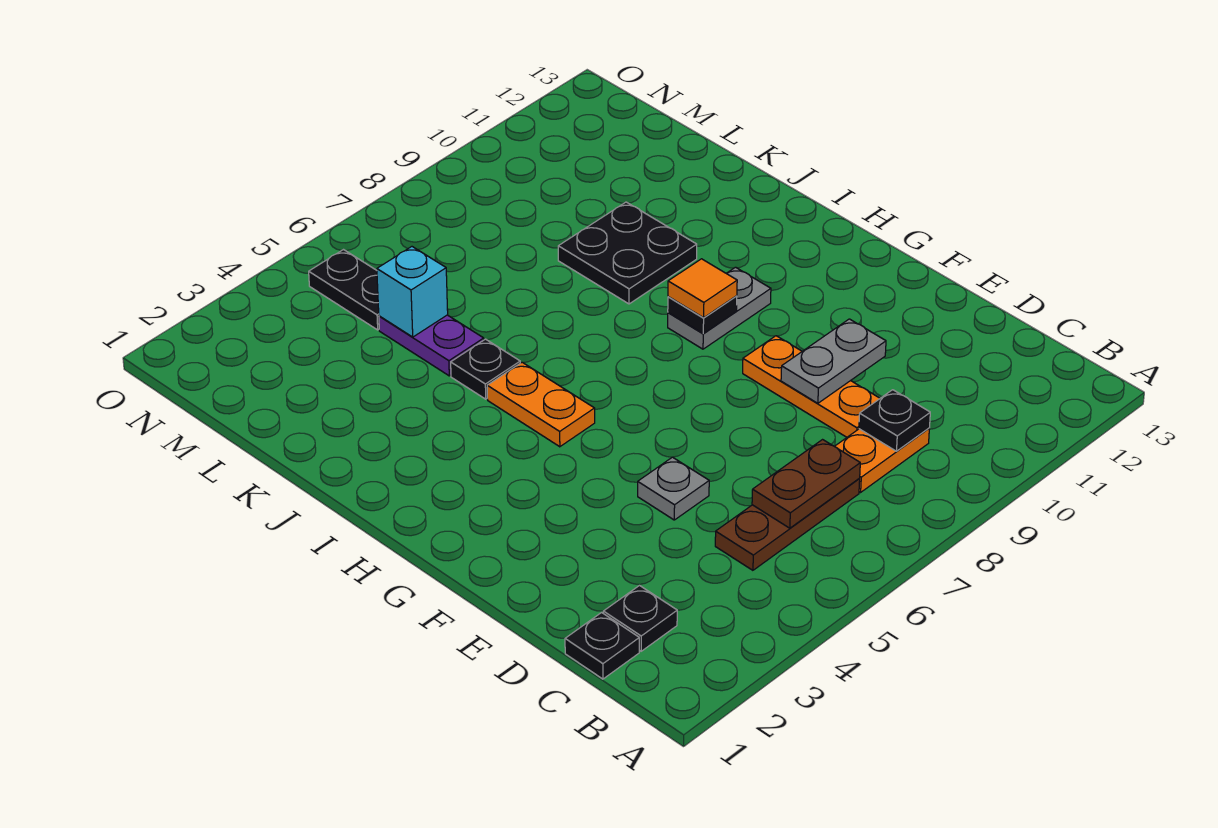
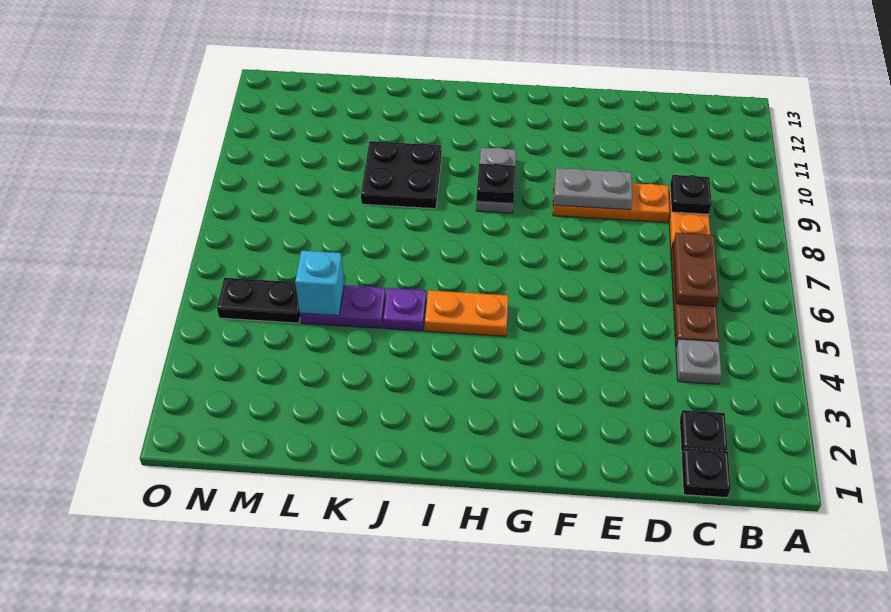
grey 1x1 plate [638,457,709,520] -> grey 1x1 plate moved to [676,339,722,384]
grey 1x2 plate [781,319,886,403] -> grey 1x2 plate turned to [554,168,632,210]
orange 1x1 tile [668,259,737,318] -> none
black 1x1 plate [451,339,520,399] -> purple 1x1 plate [383,288,426,331]

